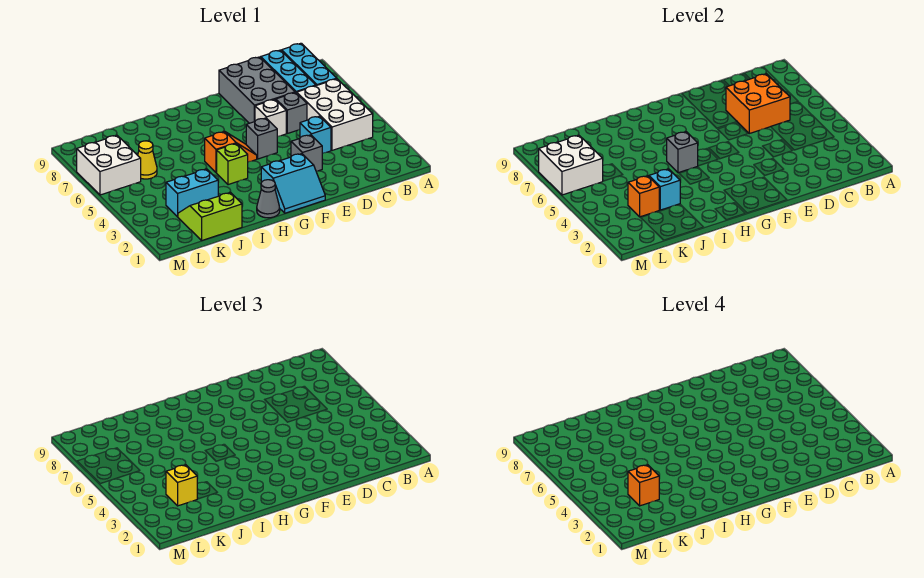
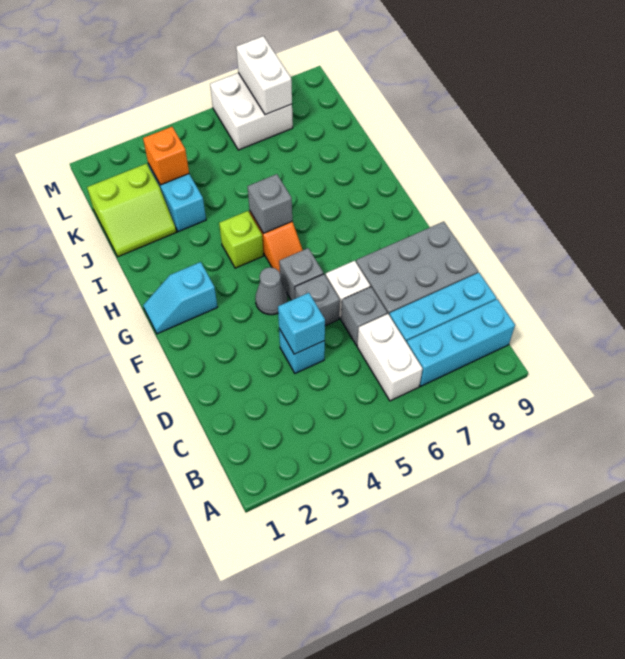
white 2x3 brick [297,79,373,150] -> white 1x2 brick [357,314,423,401]
orange 2x2 brick [726,74,790,133] -> none
grey 1x1 brick [291,135,322,171] -> grey 1x1 brick moved to [295,274,340,326]
cyan 2x2 slope [261,154,325,213] -> cyan 1x2 slope [143,262,217,334]
grey 1x1 cone [257,180,280,218] -> grey 1x1 cone moved to [255,267,287,315]
lime 2x2 slope [178,192,242,241] -> lime 2x2 slope turned to [87,164,176,257]
cyan 1x1 brick [649,169,680,210] -> cyan 1x1 brick moved to [278,293,325,354]
yellow 1x1 brick [166,465,197,506] -> none
orange 1x1 brick [628,465,659,506] -> none
yellow 1x1 cone [138,141,157,179] -> none
white 2x2 brick [539,135,603,195] -> white 1x2 brick [236,36,292,115]

